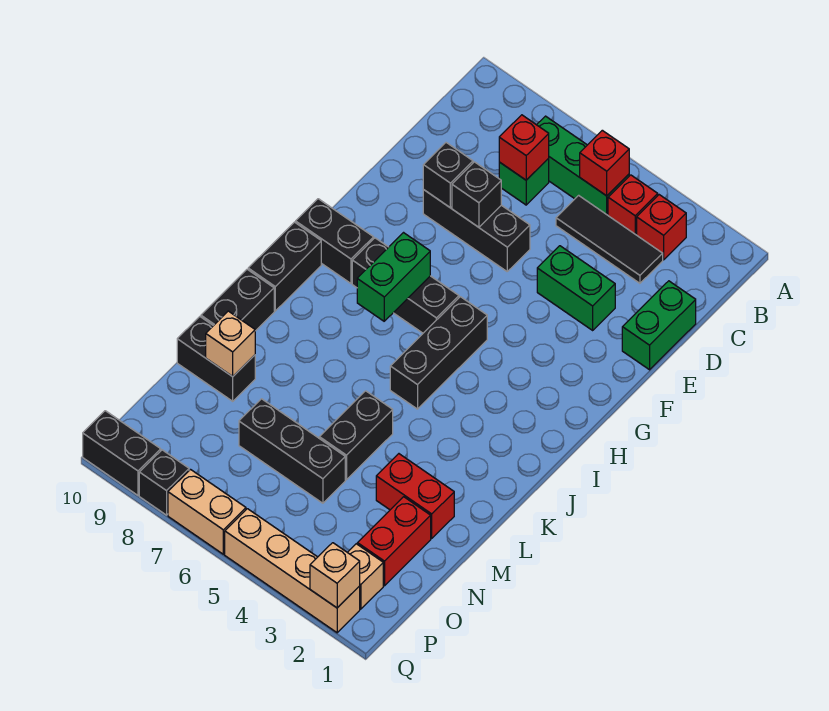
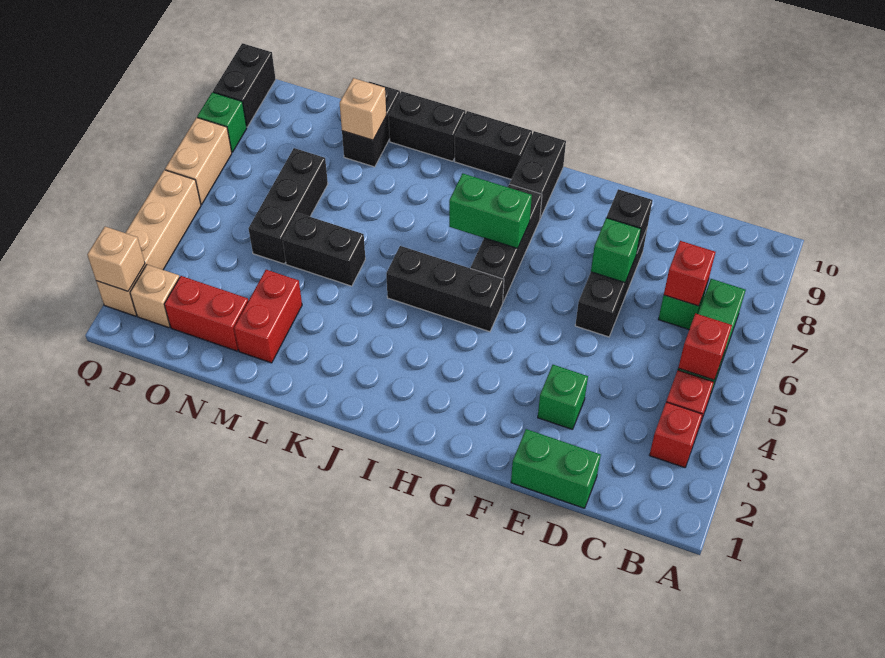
black 1x3 tile [556,195,663,283] -> none
green 1x2 brick [537,246,615,330] -> green 1x1 brick [538,365,588,430]
black 1x1 brick [452,162,501,227] -> green 1x1 brick [591,218,641,282]
black 1x1 brick [139,450,189,515] -> green 1x1 brick [197,92,247,152]

